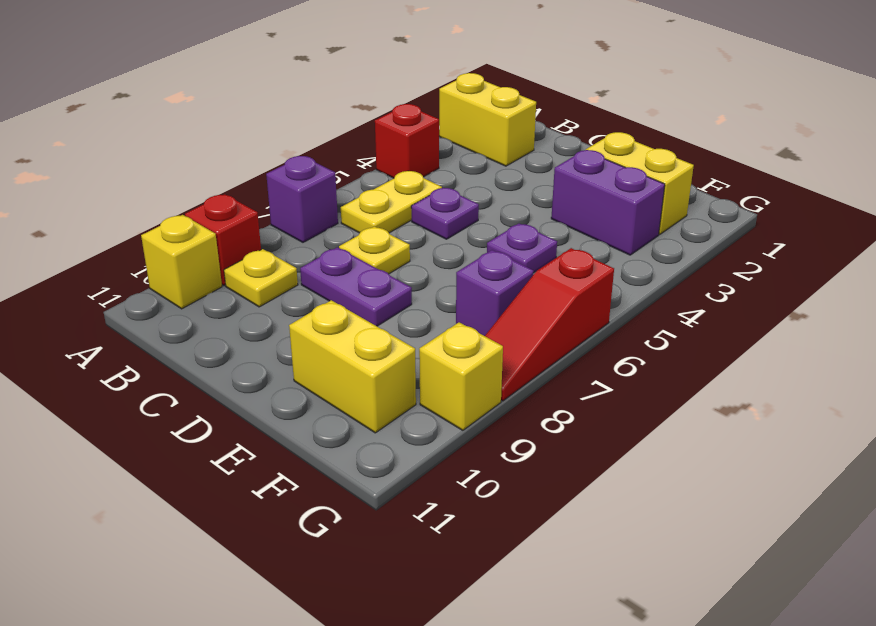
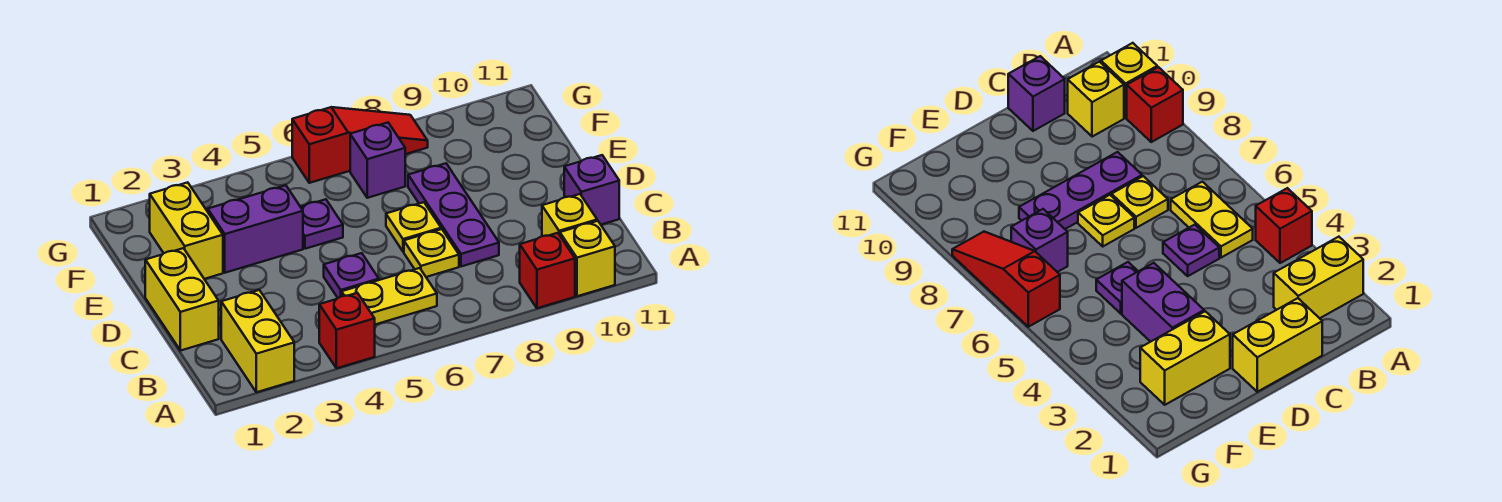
purple 1x1 brick [266,156,338,242] -> purple 1x1 brick moved to [564,155,619,225]
yellow 1x1 plate [224,249,298,307] -> yellow 1x1 plate moved to [386,202,441,252]
purple 1x2 plate [300,247,412,326] -> purple 1x3 plate [408,163,499,267]
purple 1x2 brick [551,150,665,255] -> purple 1x2 brick turned to [208,185,303,273]
yellow 1x2 brick [289,300,416,433] -> yellow 1x2 brick moved to [145,248,219,351]
yellow 1x1 brick [419,322,503,430] -> yellow 1x1 brick moved to [542,194,597,236]

